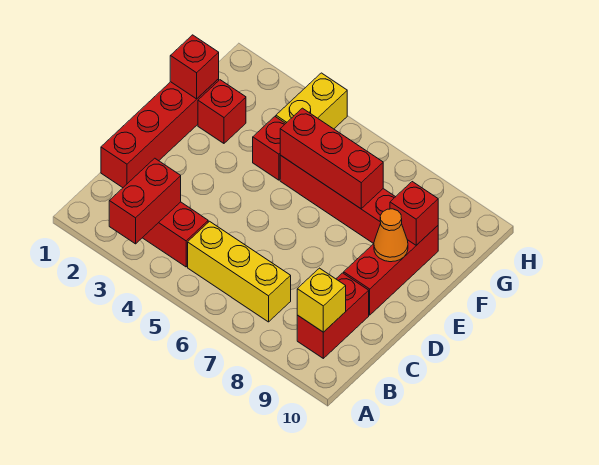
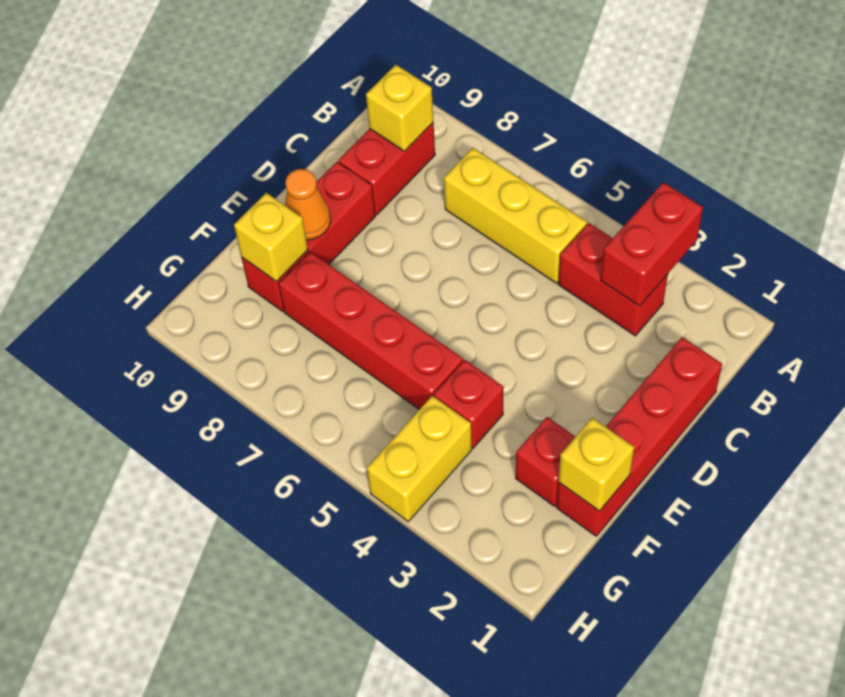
red 1x1 brick [170,35,219,99] -> yellow 1x1 brick [558,418,634,511]
red 1x3 brick [280,108,383,209] -> none
red 1x1 brick [390,182,438,245] -> yellow 1x1 brick [234,193,308,282]

